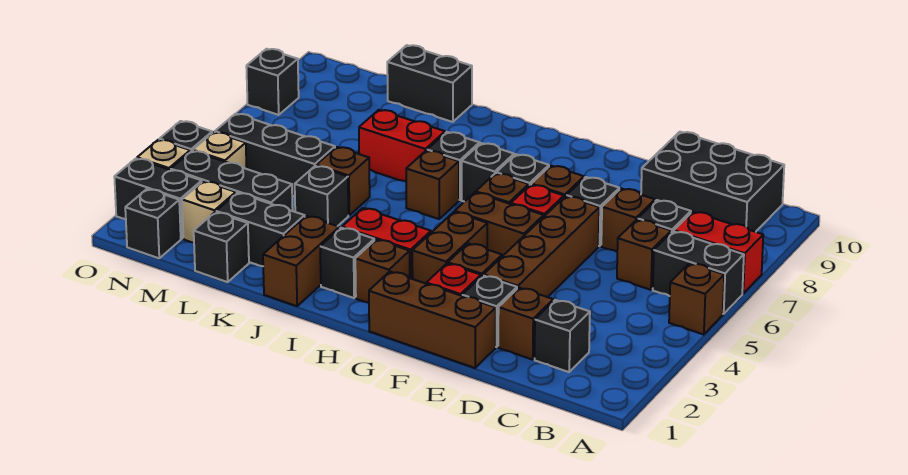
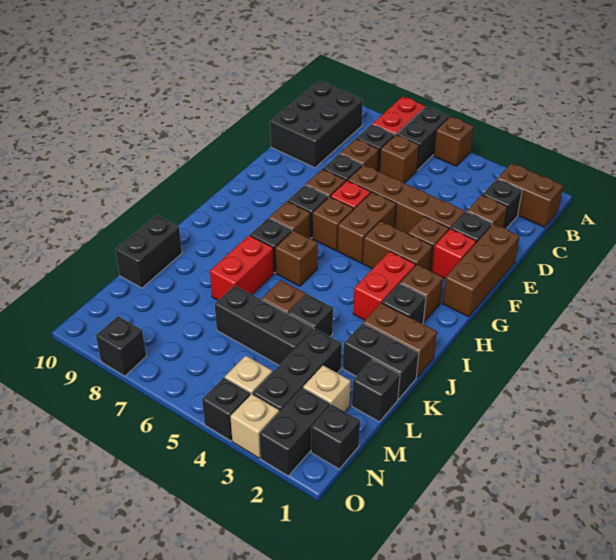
none -> brown 1x2 brick [497,163,563,227]
black 1x1 brick [462,143,514,202] -> brown 1x1 brick [269,201,310,238]
black 1x2 brick [216,193,305,266] -> black 1x2 brick turned to [343,323,419,399]
black 1x3 brick [215,114,335,196] -> black 1x3 brick turned to [215,285,314,365]

